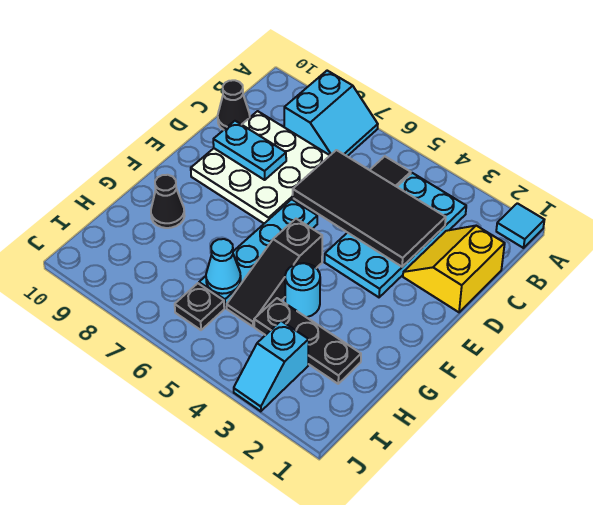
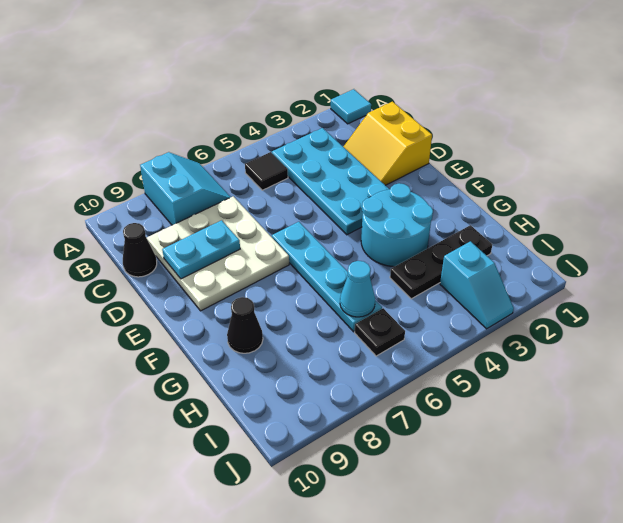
black 2x4 tile [293,150,446,267] -> none
black 1x3 slope [227,219,322,326] -> none
cyan 1x1 round brick [285,263,320,317] -> cyan 2x2 round brick [361,183,433,267]

